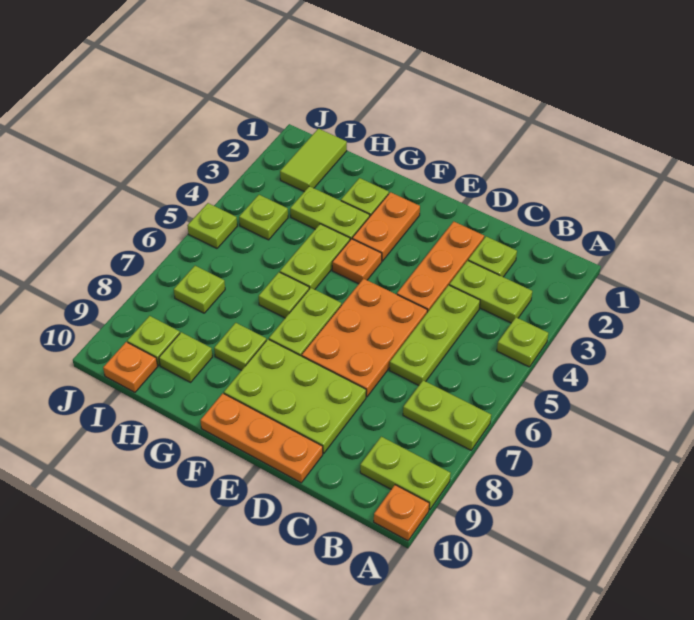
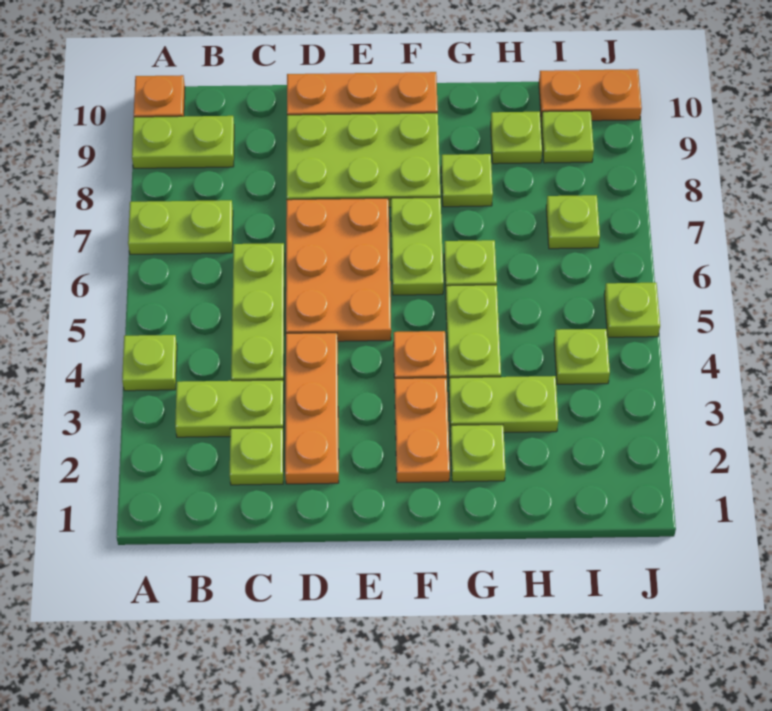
lime 1x2 tile [280,129,347,192] -> none
orange 1x1 plate [103,342,158,392] -> orange 1x2 plate [539,69,642,121]

